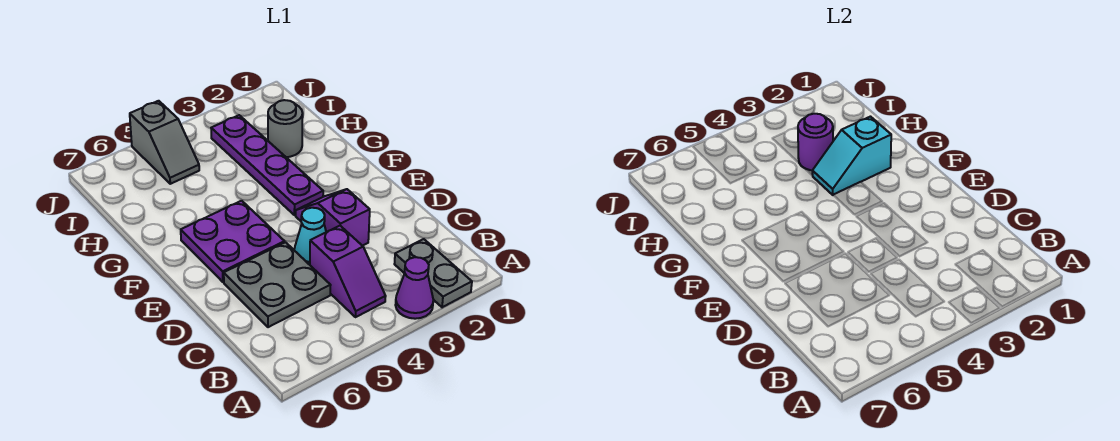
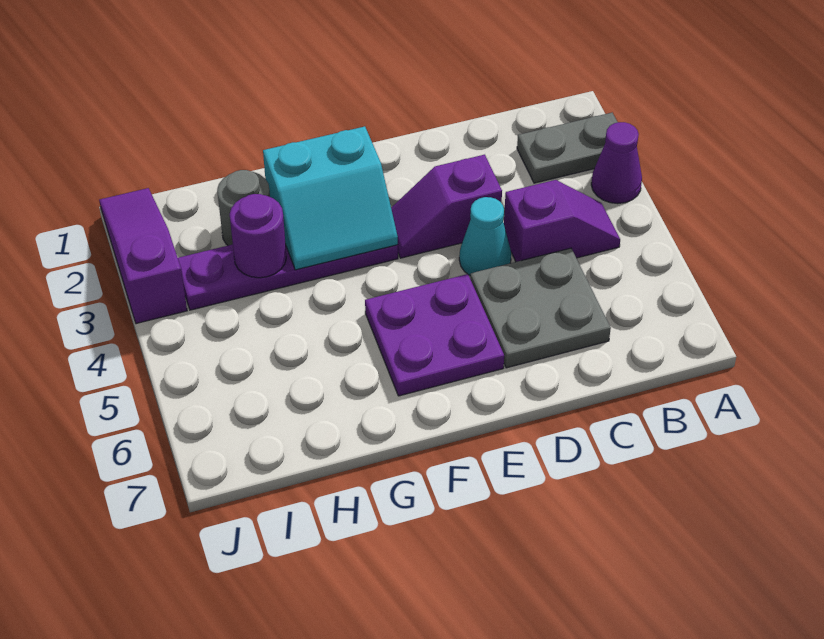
cyan 1x2 slope [812,117,891,195] -> cyan 2x2 slope [263,126,398,270]
grey 1x2 slope [130,101,199,184] -> none
none -> purple 1x3 slope [99,188,187,324]

